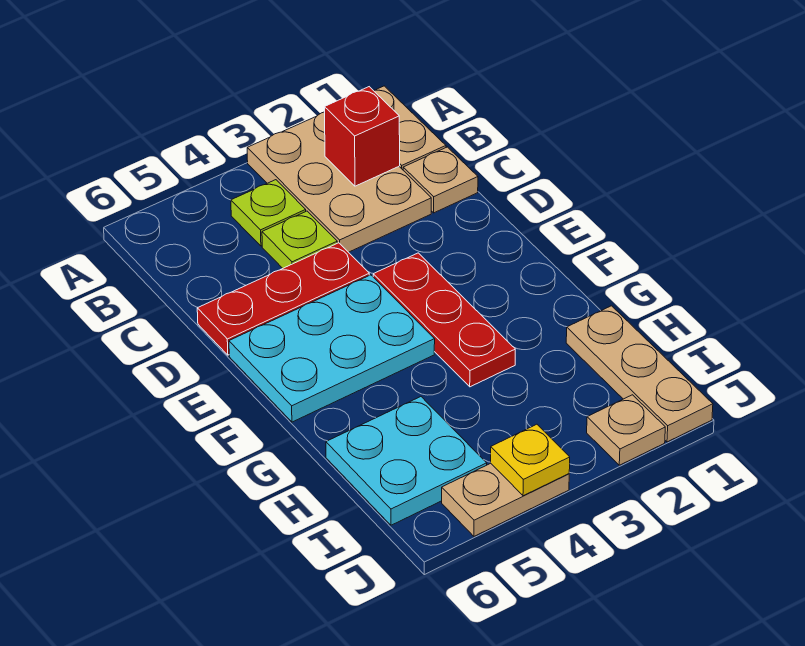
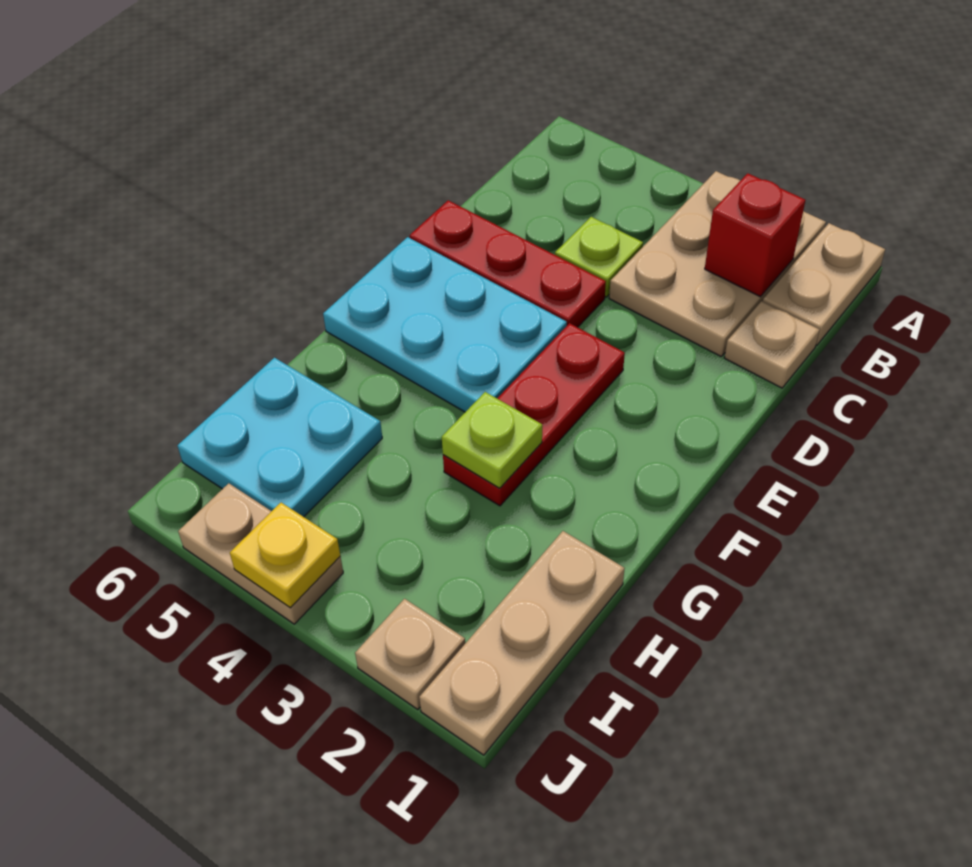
lime 1x1 plate [231,180,306,246] -> lime 1x1 plate moved to [442,392,542,488]

